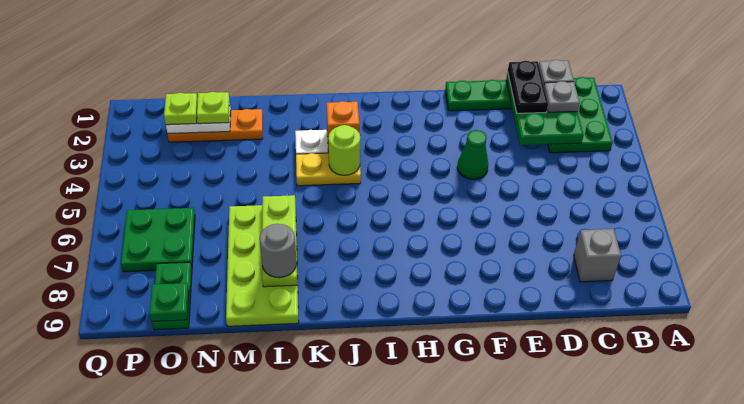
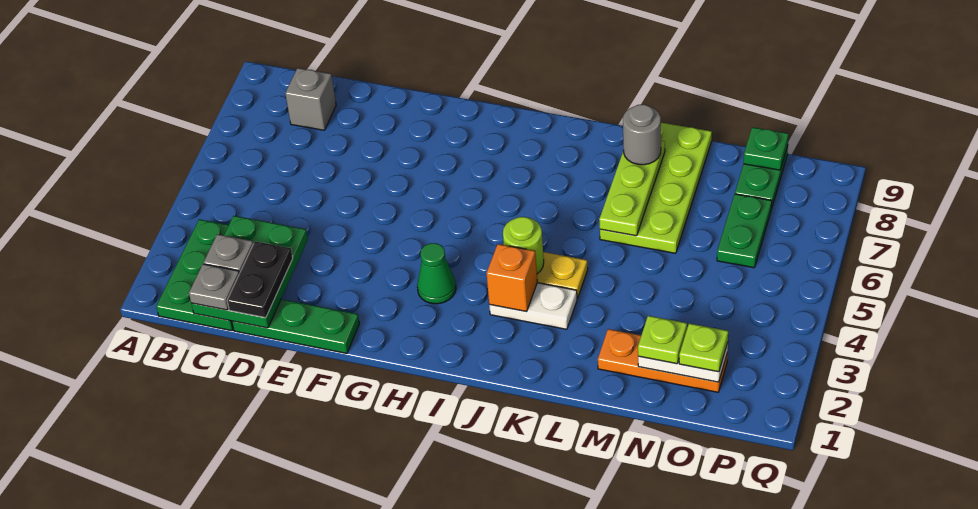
green 1x1 cone [457,130,488,179] -> green 1x1 cone moved to [417,243,456,304]
green 2x2 plate [121,208,195,272] -> green 1x2 plate [717,194,772,268]

